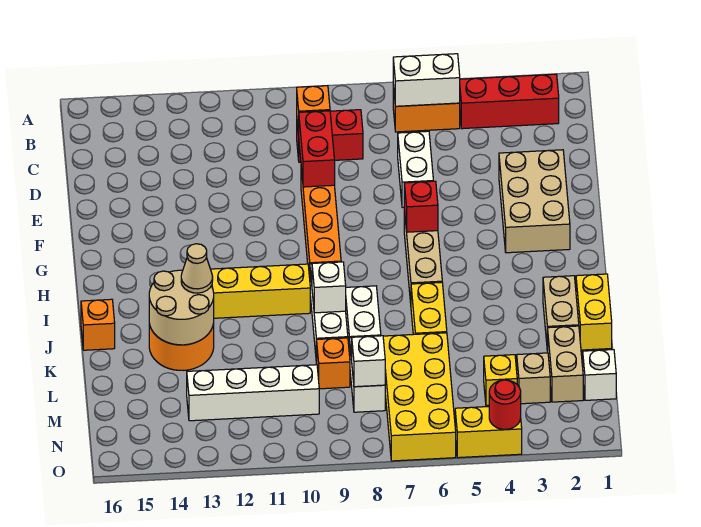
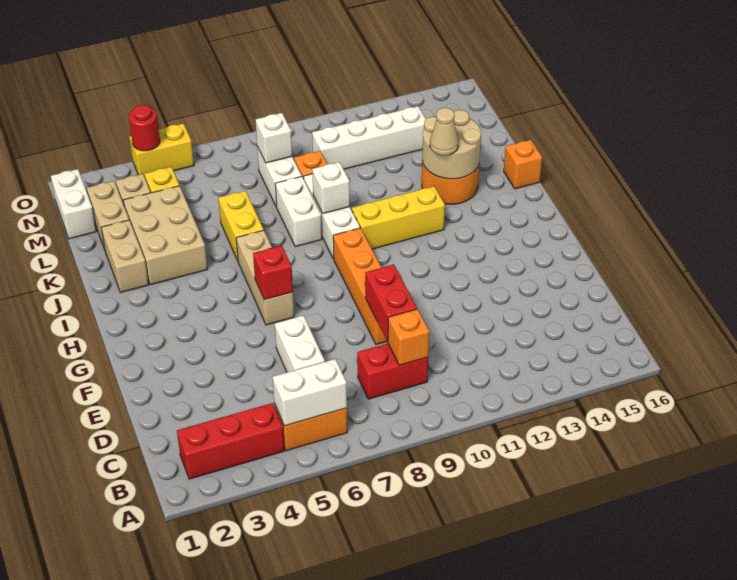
tan 2x3 brick [499,150,570,253] -> tan 2x3 brick moved to [123,186,207,285]
yellow 1x2 brick [576,274,612,350] -> none
yellow 2x4 brick [383,333,456,461] -> none
white 1x1 brick [583,350,616,400] -> white 1x2 brick [51,169,96,239]

